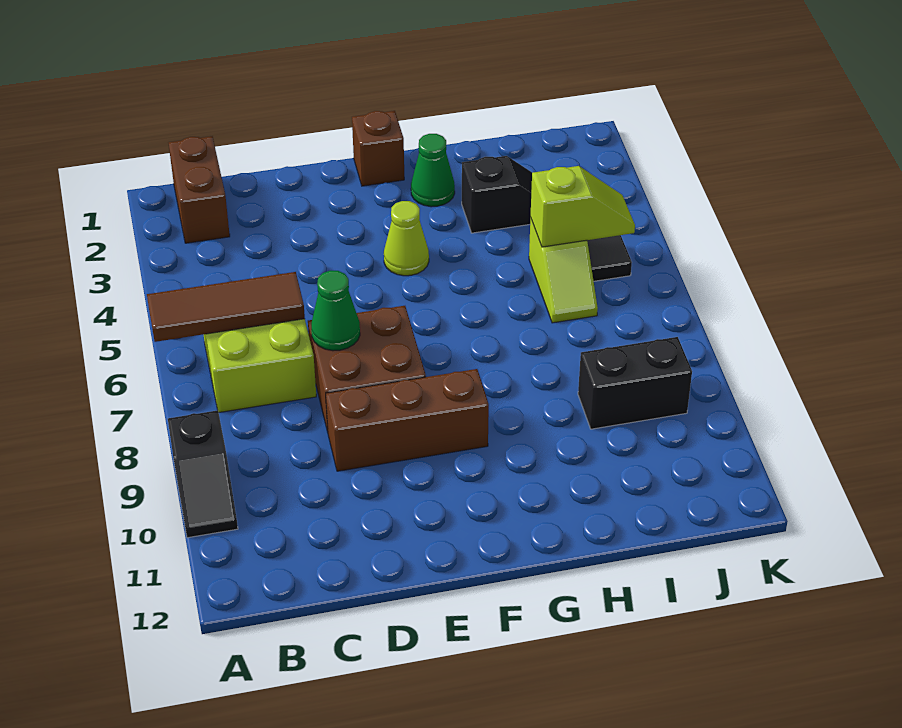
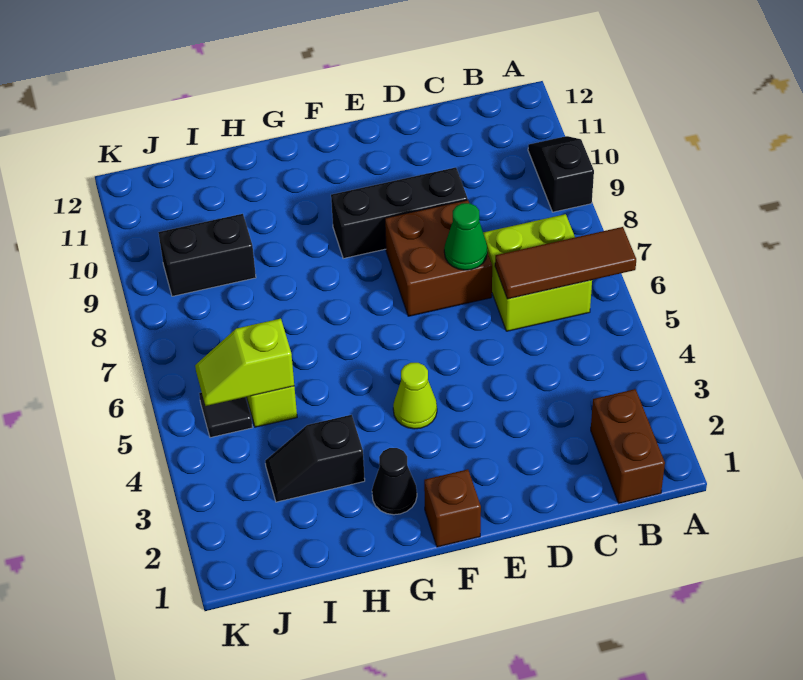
brown 1x3 brick [326,369,489,471] -> black 1x3 brick [331,167,468,258]
green 1x1 cone [411,134,455,207] -> black 1x1 cone [372,448,417,515]

